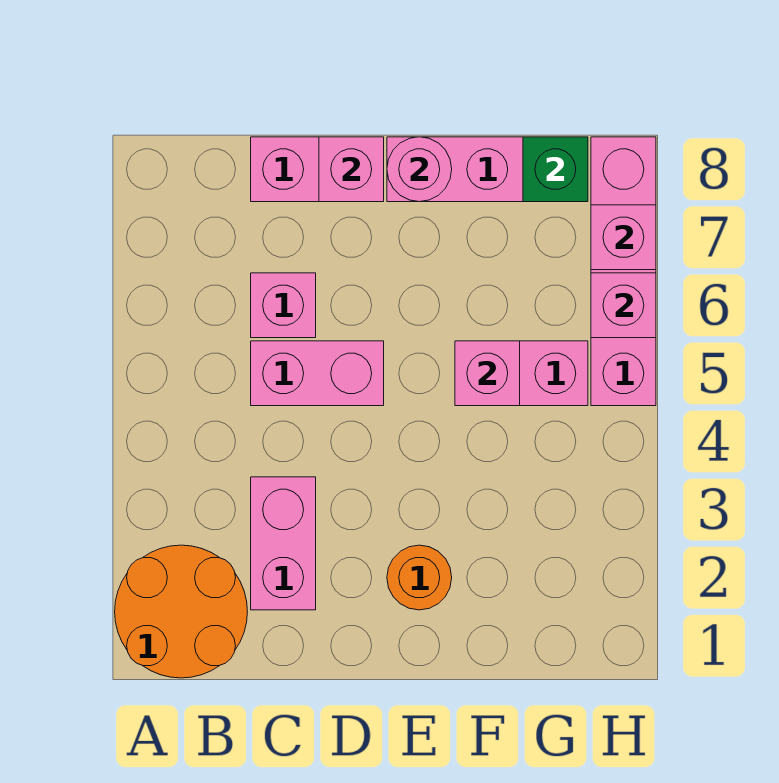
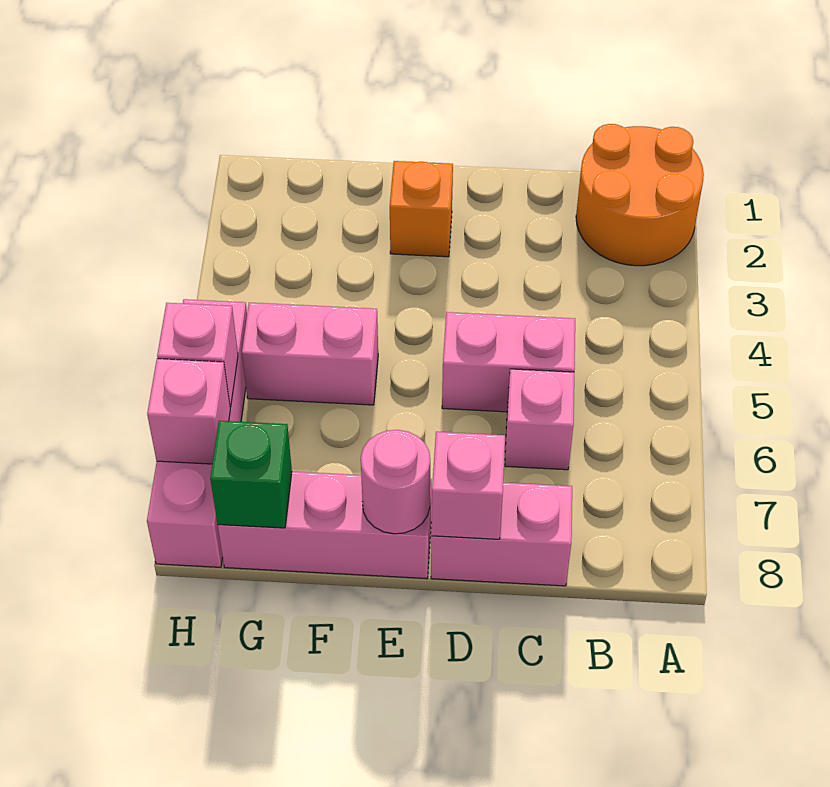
pink 1x2 brick [251,477,316,610] -> none
orange 1x1 round brick [387,545,452,610] -> orange 1x1 brick [390,161,453,257]
pink 1x1 brick [455,341,520,406] -> none

